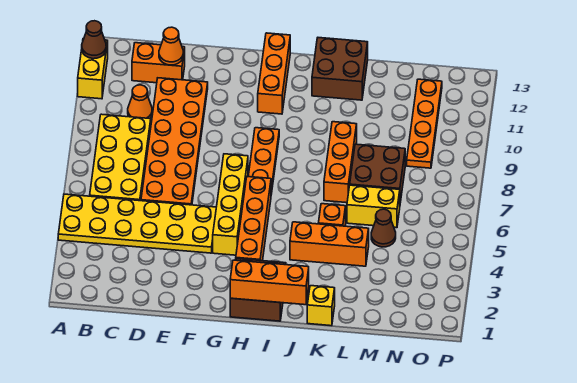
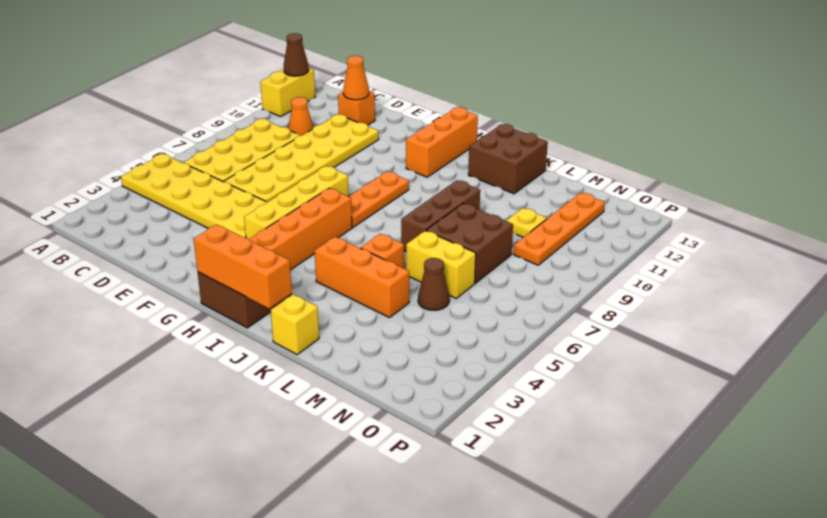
orange 1x2 brick [132,43,185,83] -> orange 1x1 brick [338,91,375,125]
orange 2x6 plate [141,78,208,205] -> yellow 2x6 plate [224,114,379,202]
orange 1x3 brick [324,122,357,203] -> brown 1x3 brick [401,180,480,251]
none -> yellow 1x1 plate [507,208,547,237]

